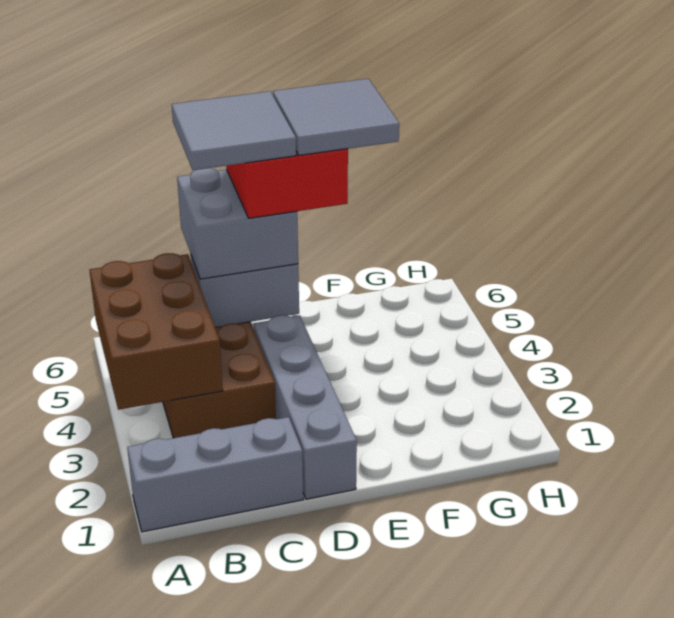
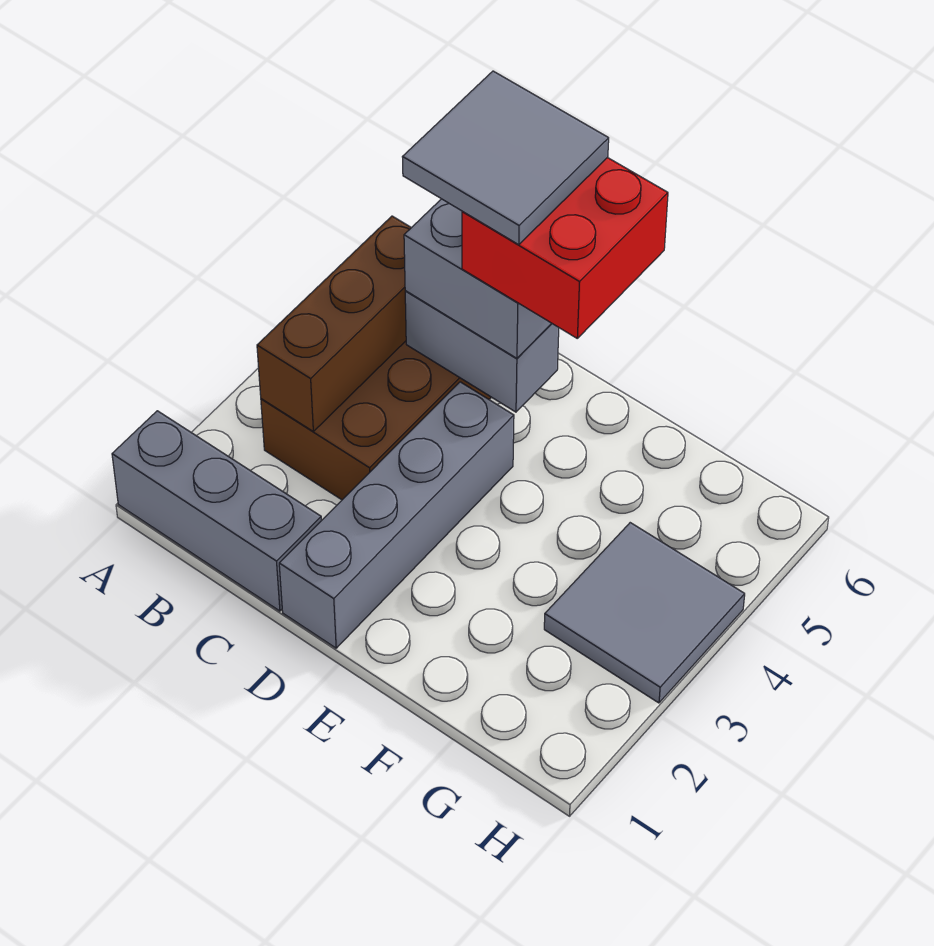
brown 2x3 brick [90,253,223,410] -> brown 1x3 brick [257,216,411,431]
grey 2x2 tile [273,79,399,155] -> grey 2x2 tile moved to [544,523,745,703]

